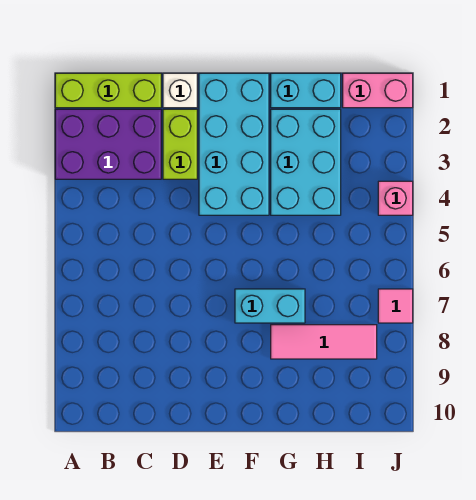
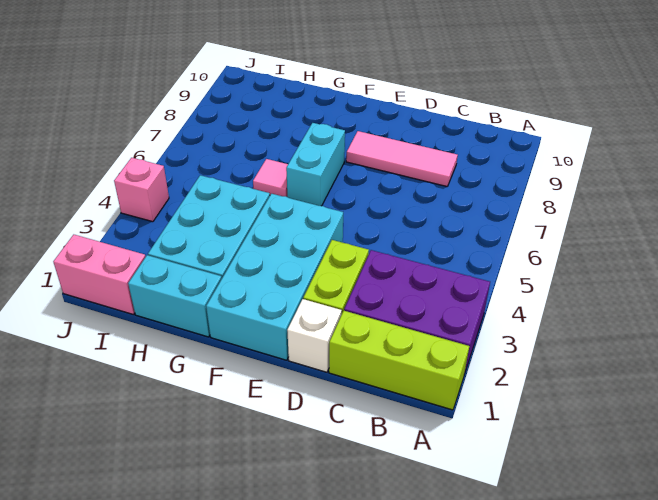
cyan 1x2 brick [235,289,305,323] -> cyan 1x2 brick turned to [286,123,345,206]
pink 1x3 tile [271,325,377,359] -> pink 1x3 tile moved to [346,131,458,186]
pink 1x1 tile [378,289,413,323] -> pink 1x1 tile moved to [253,159,288,197]

